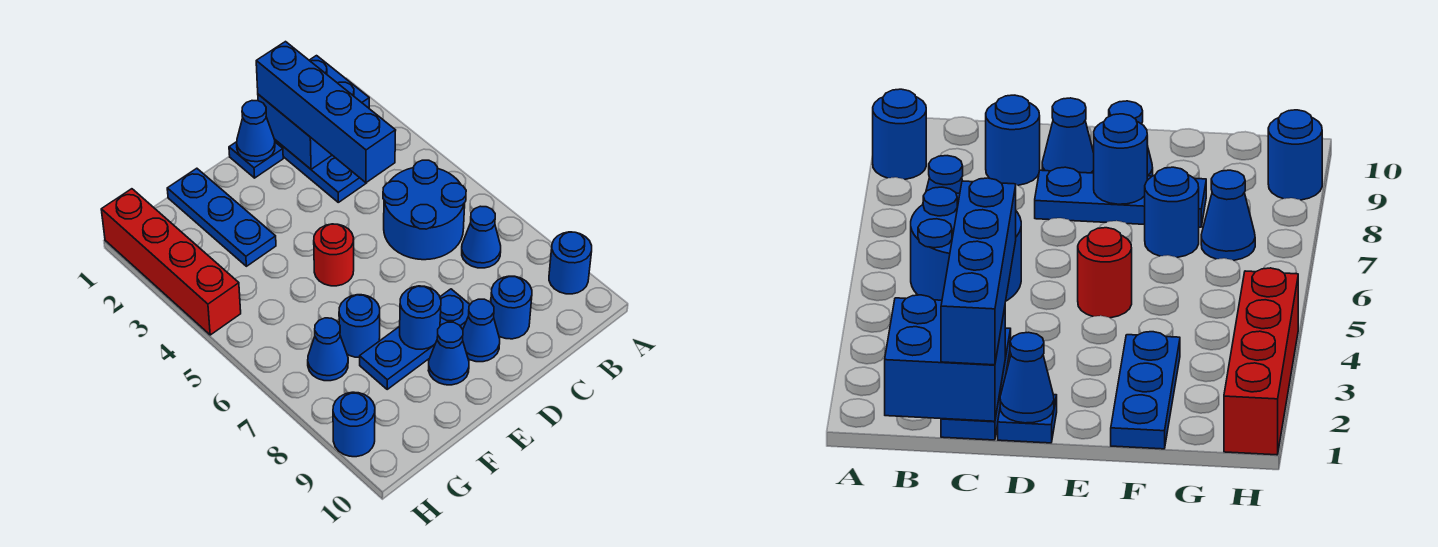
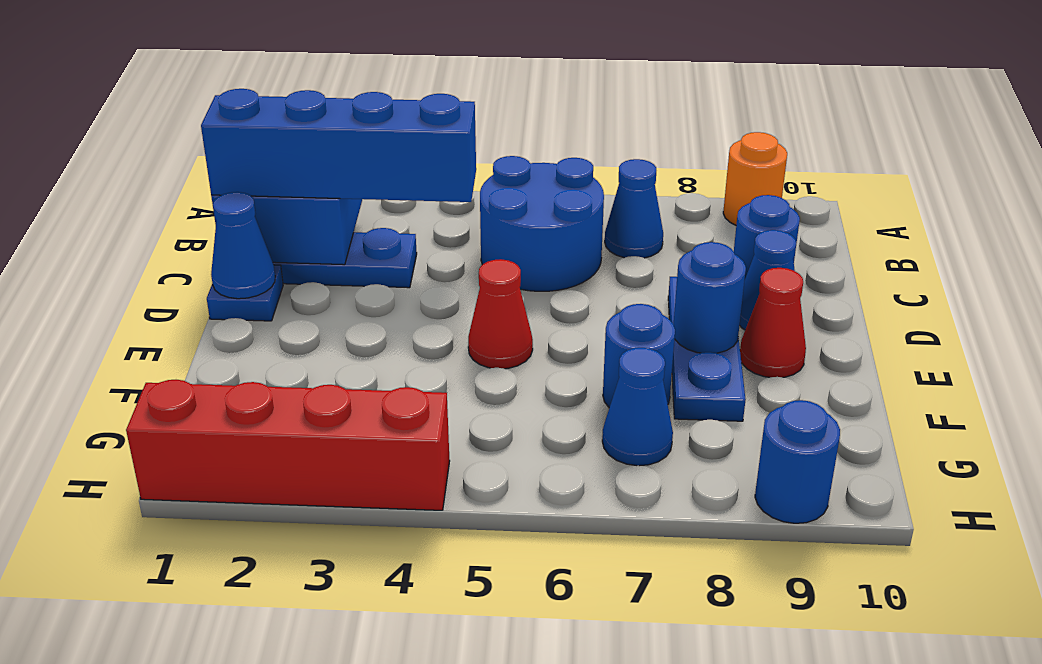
blue 1x1 round brick [549,232,592,294] -> orange 1x1 round brick [723,132,787,225]
red 1x1 round brick [314,224,354,286] -> red 1x1 cone [468,259,533,369]
blue 1x1 cone [428,322,469,385] -> red 1x1 cone [740,268,806,377]
blue 1x3 plate [167,168,276,266] -> none

